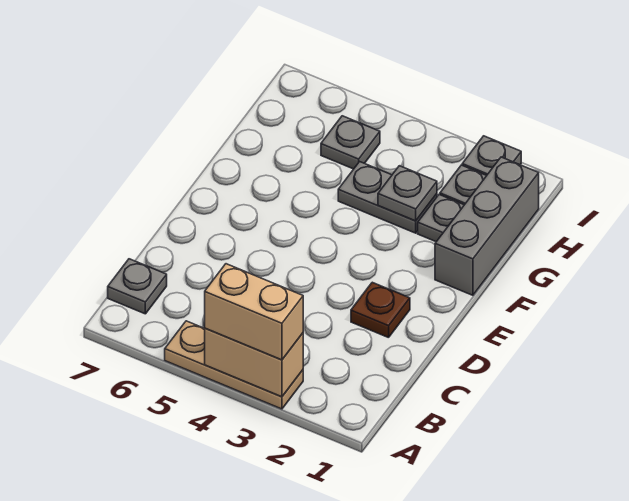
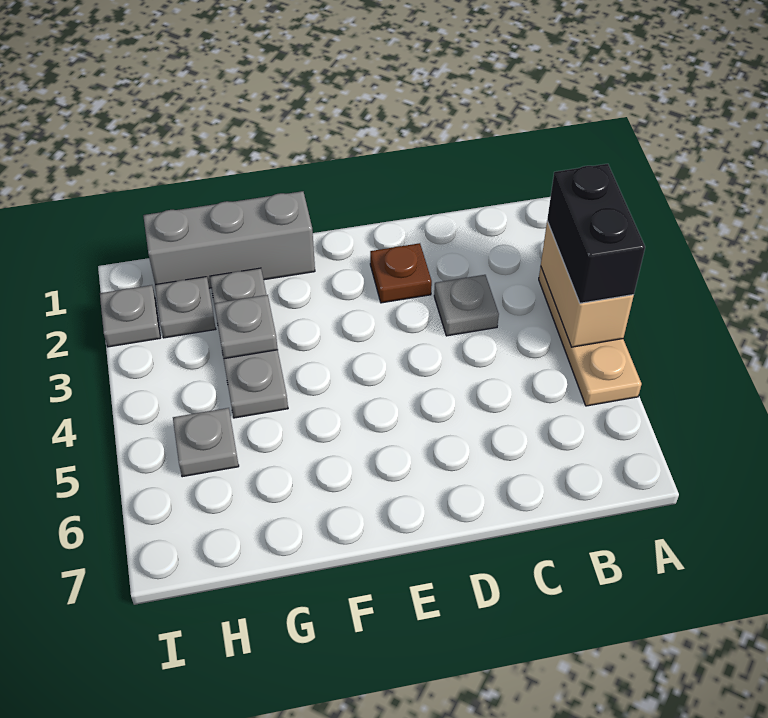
tan 1x2 brick [205,264,303,360] -> black 1x2 brick [547,164,645,303]
grey 1x1 plate [108,259,167,314] -> grey 1x1 plate moved to [434,275,499,336]

